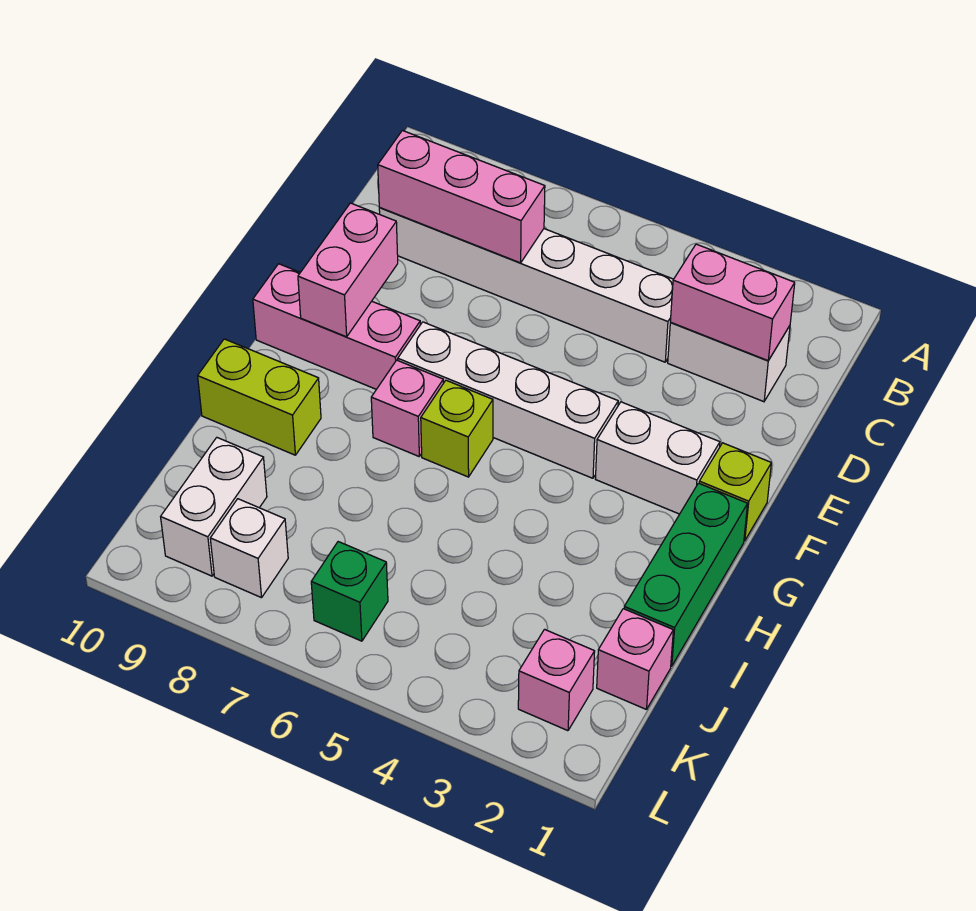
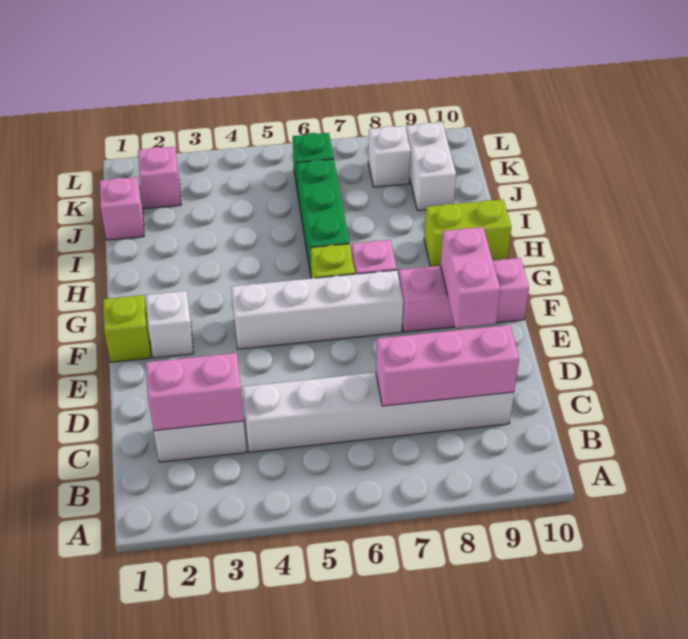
white 1x2 brick [596,402,720,514] -> white 1x1 brick [146,291,193,358]
green 1x3 brick [624,483,748,666] -> green 1x3 brick moved to [297,159,349,274]

